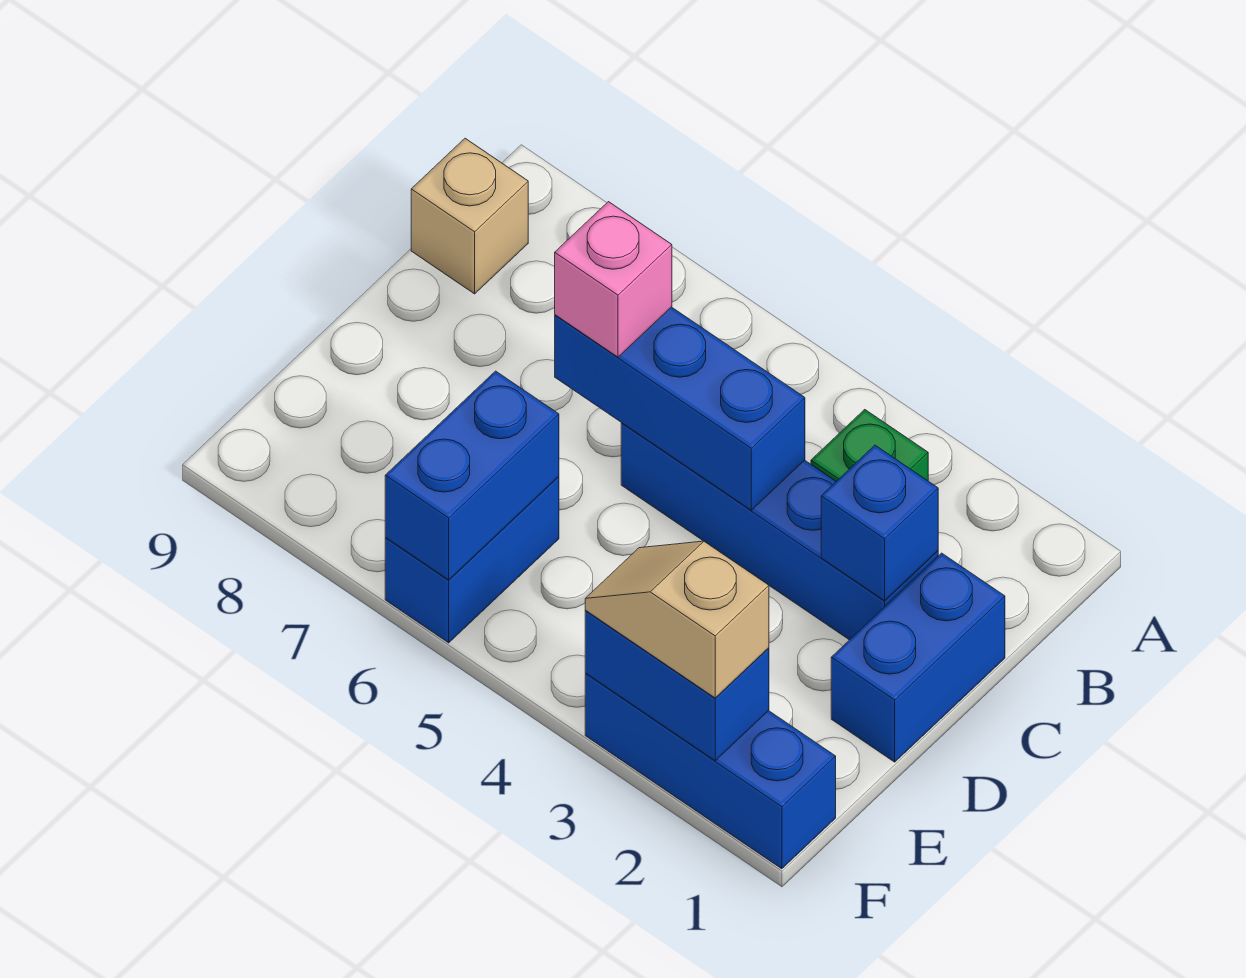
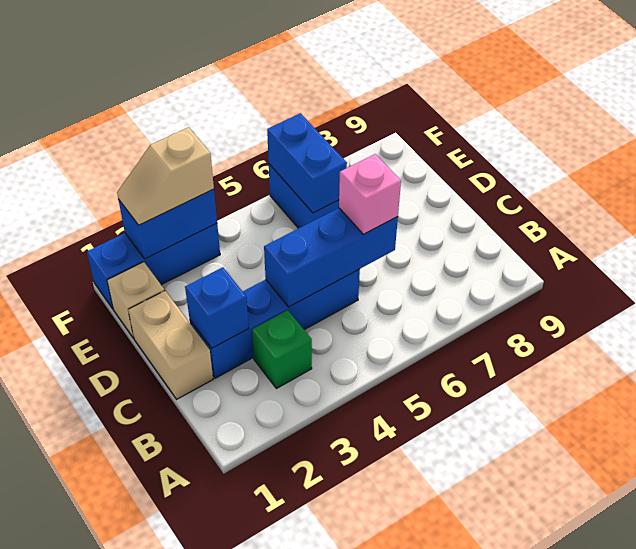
tan 1x1 brick [411,138,528,294] -> tan 1x1 brick moved to [107,262,165,338]
blue 1x2 brick [831,553,1005,762] -> tan 1x2 brick [128,291,213,399]
tan 1x2 slope [585,541,769,698] -> tan 1x2 slope turned to [117,127,214,225]

